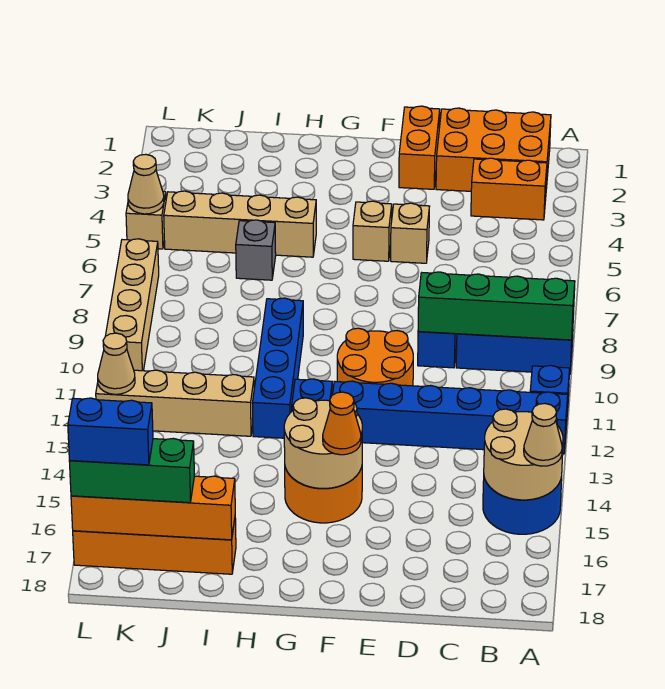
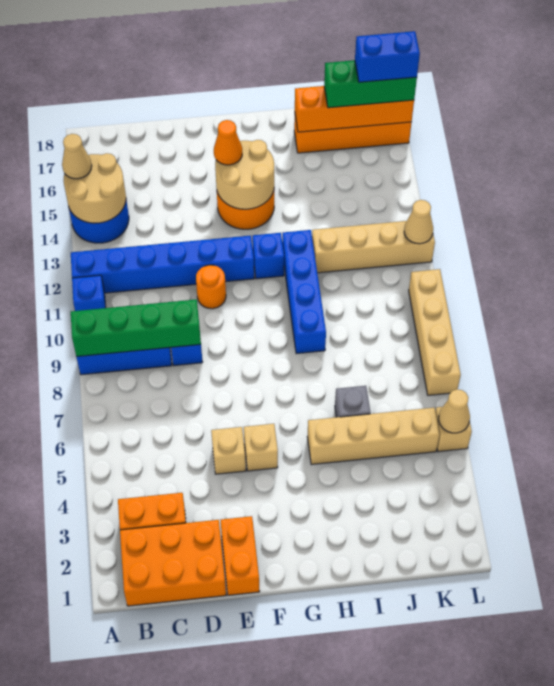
orange 2x2 round brick [337,328,413,386] -> orange 1x1 round brick [196,265,226,309]

